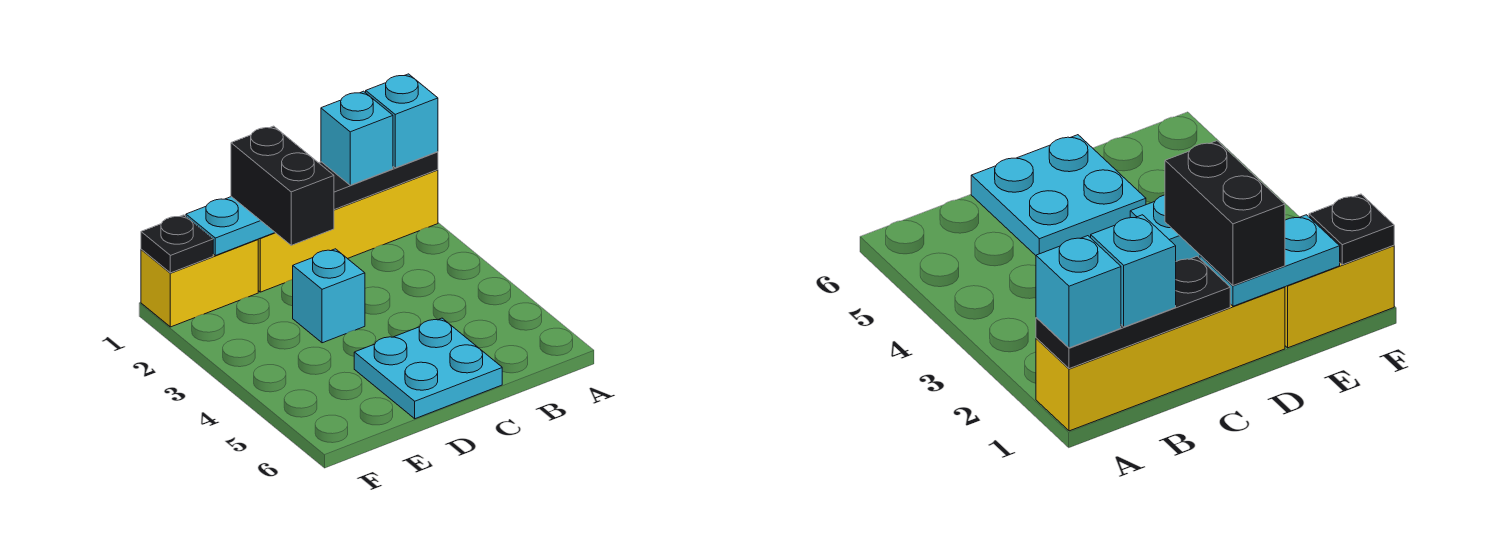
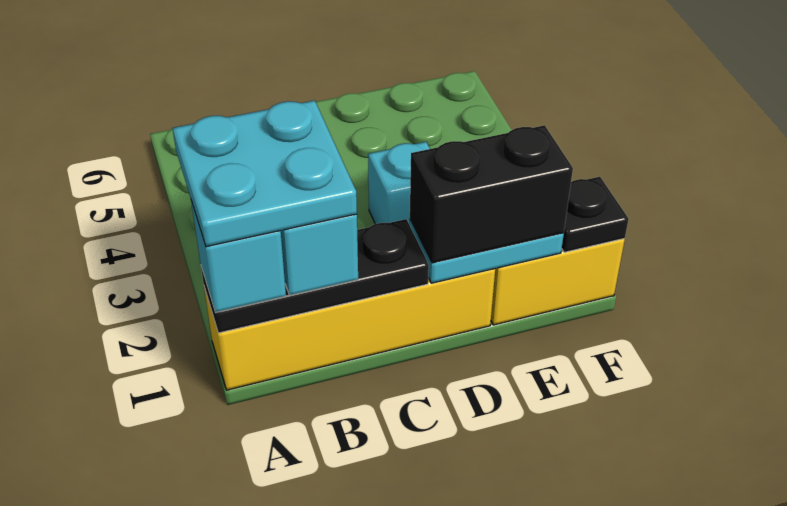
cyan 2x2 plate [354,318,502,419] -> cyan 2x2 plate moved to [173,100,357,247]
black 1x2 brick [231,126,334,245] -> black 1x2 brick turned to [410,125,573,263]

